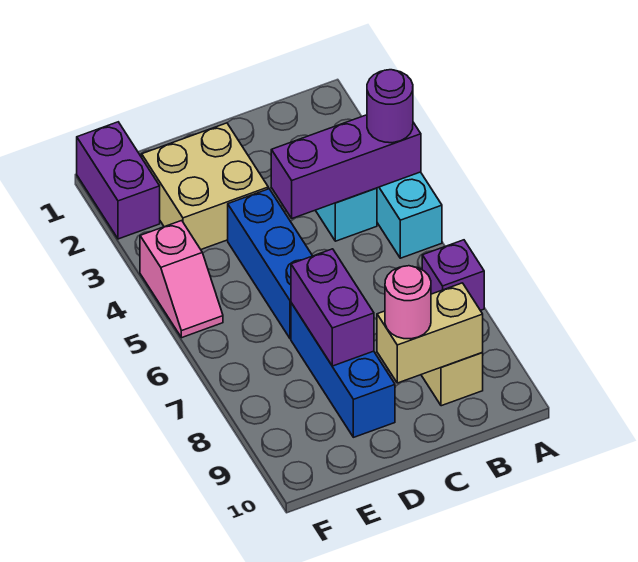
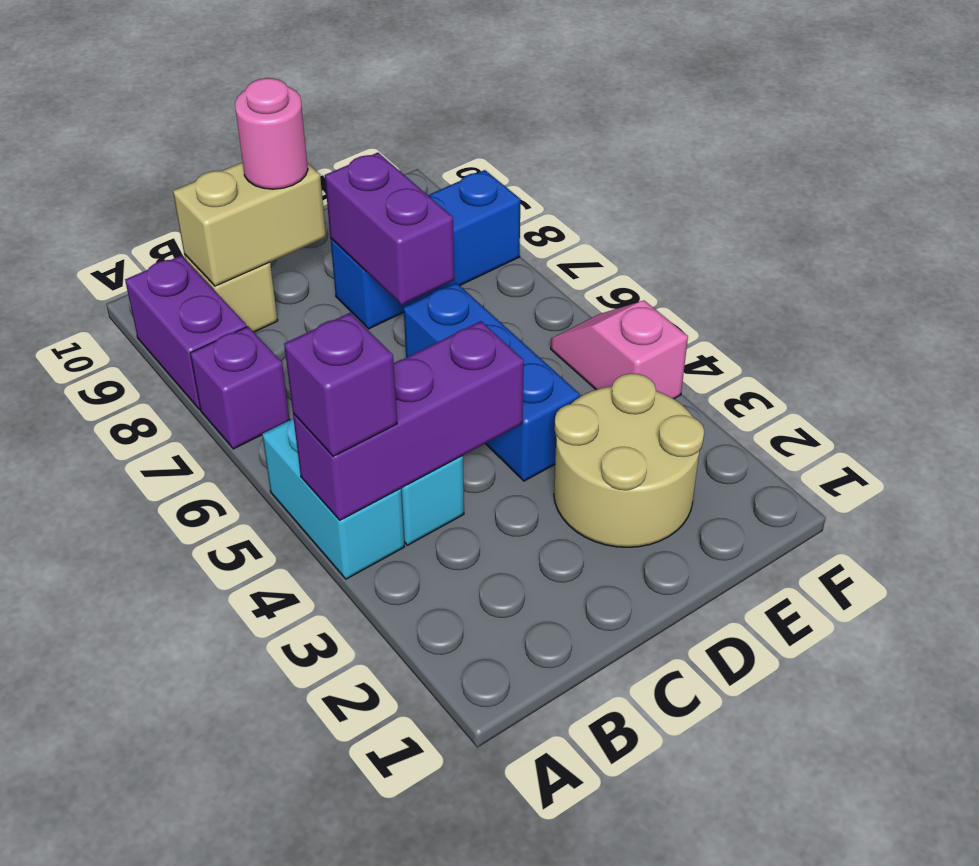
purple 1x1 round brick [367,70,413,143] -> purple 1x1 brick [284,313,397,456]
tan 2x2 brick [142,123,268,249] -> tan 2x2 round brick [554,373,704,547]
blue 1x3 brick [291,303,395,437] -> blue 1x3 brick turned to [331,170,521,329]
purple 1x2 brick [77,122,160,239] -> purple 1x2 brick moved to [125,256,247,410]

